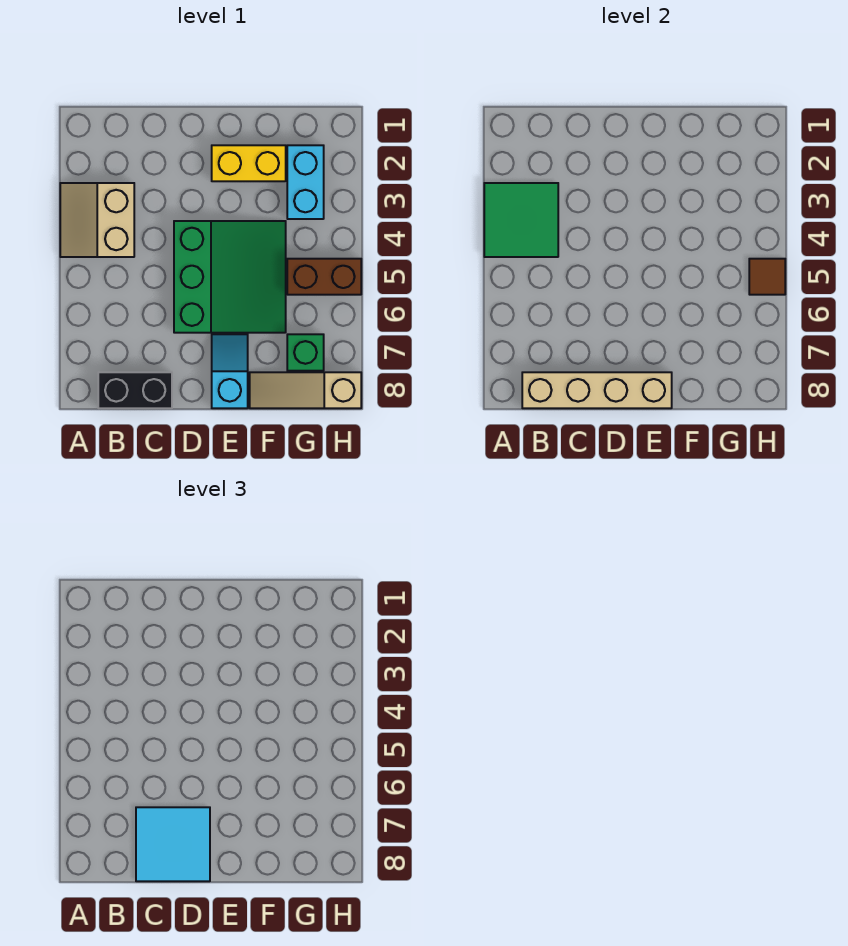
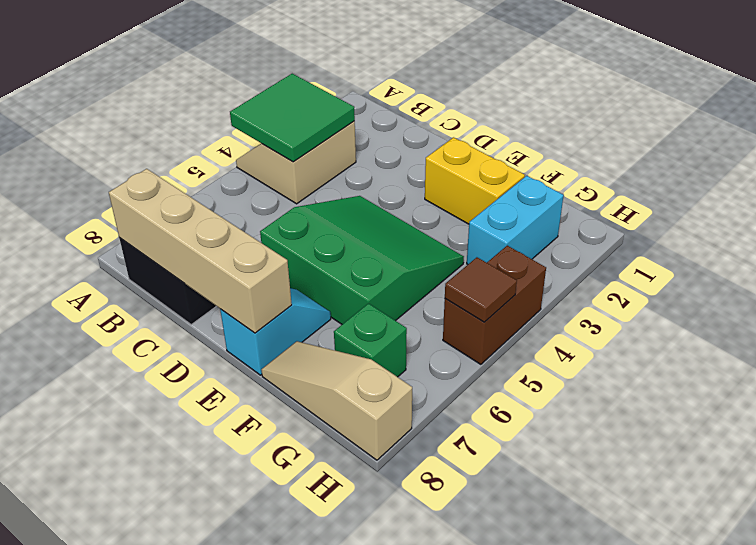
cyan 2x2 tile [136,807,210,881] -> none
green 3x3 slope [174,221,286,333] -> green 3x3 slope turned to [260,196,464,324]
brown 1x2 brick [287,259,361,295] -> brown 1x2 brick turned to [443,246,546,364]

